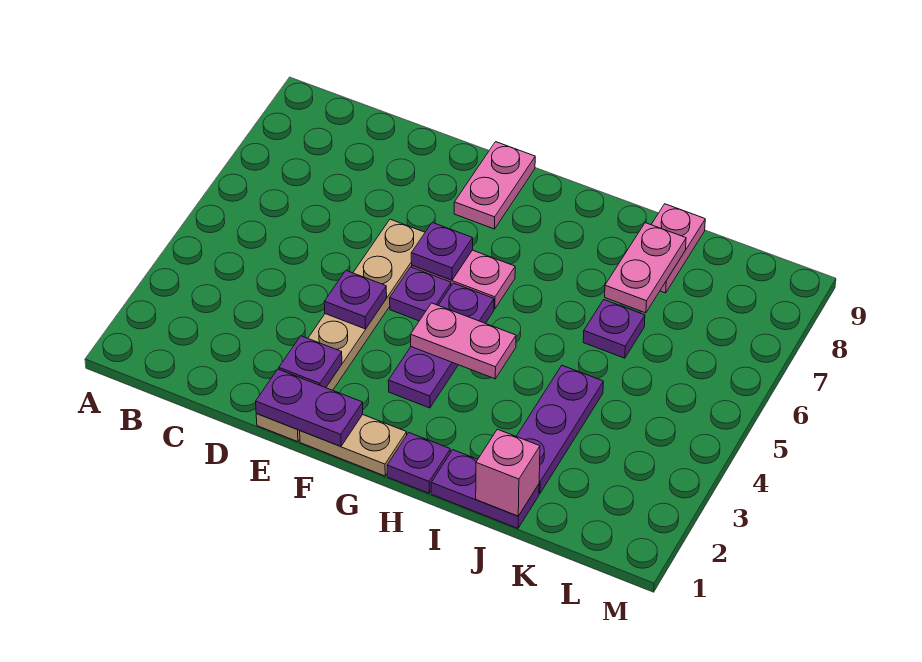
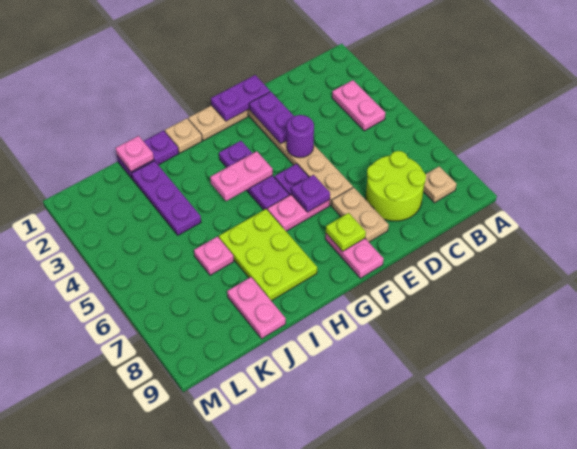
none -> tan 1x1 plate [423,166,457,203]
none -> lime 2x2 round brick [366,151,426,221]
purple 1x1 plate [279,336,342,388] -> purple 1x2 plate [249,92,294,144]
purple 1x1 plate [324,270,387,329] -> purple 1x1 round brick [287,115,314,158]
none -> tan 1x2 plate [331,187,389,242]
none -> lime 1x1 plate [326,213,366,251]
purple 1x1 plate [387,433,451,493] -> tan 1x1 plate [165,118,202,153]
none -> lime 2x3 plate [219,209,317,301]
pink 1x1 brick [476,429,540,516] -> pink 1x1 plate [116,136,154,172]
purple 1x1 plate [583,300,645,358] -> pink 1x1 plate [194,237,234,275]
pink 1x2 plate [605,223,686,313] -> pink 1x2 plate moved to [332,80,385,131]

